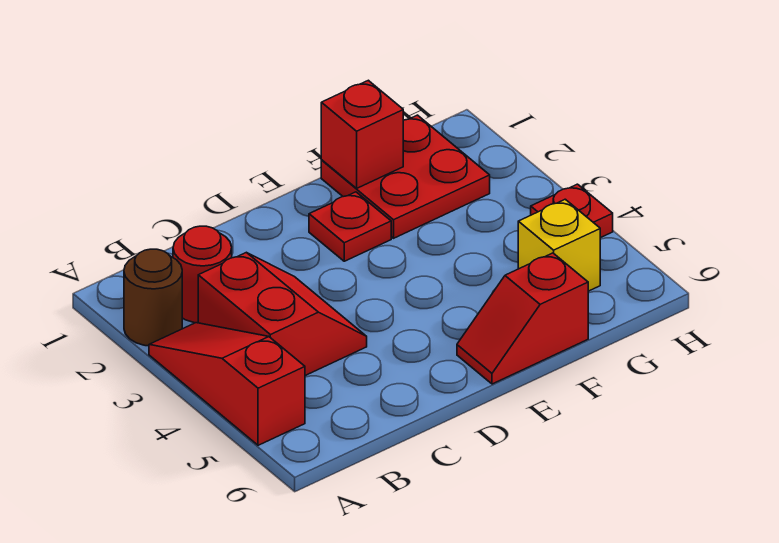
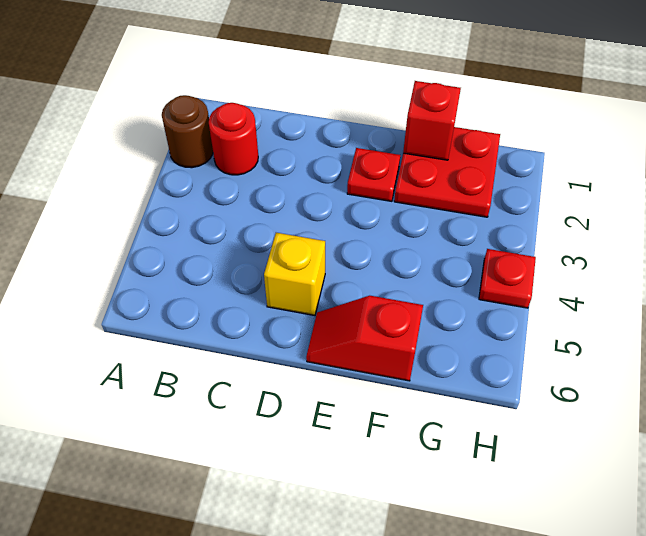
red 1x3 slope [149,323,305,445] -> none
red 2x2 slope [198,252,367,376] -> none
yellow 1x1 brick [518,199,600,291] -> yellow 1x1 brick moved to [264,233,325,315]

